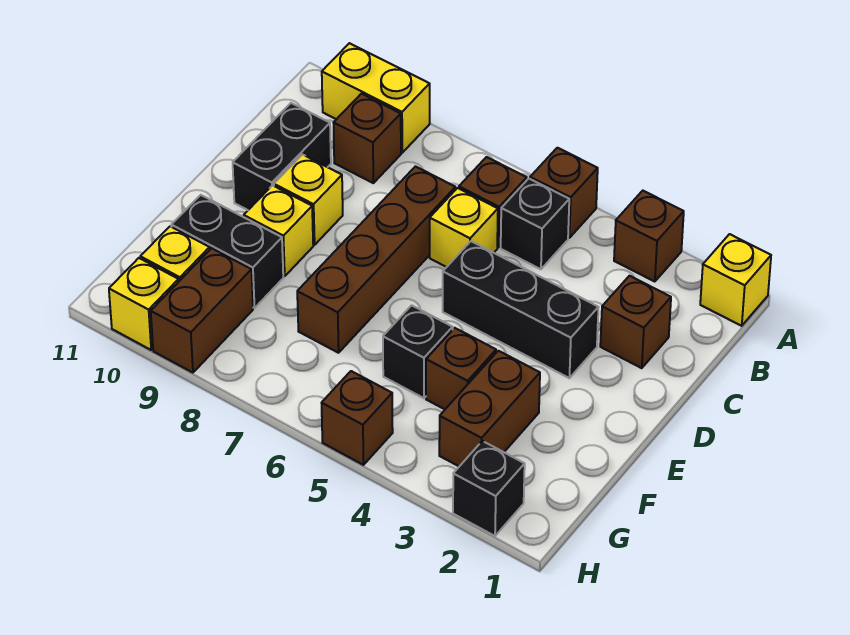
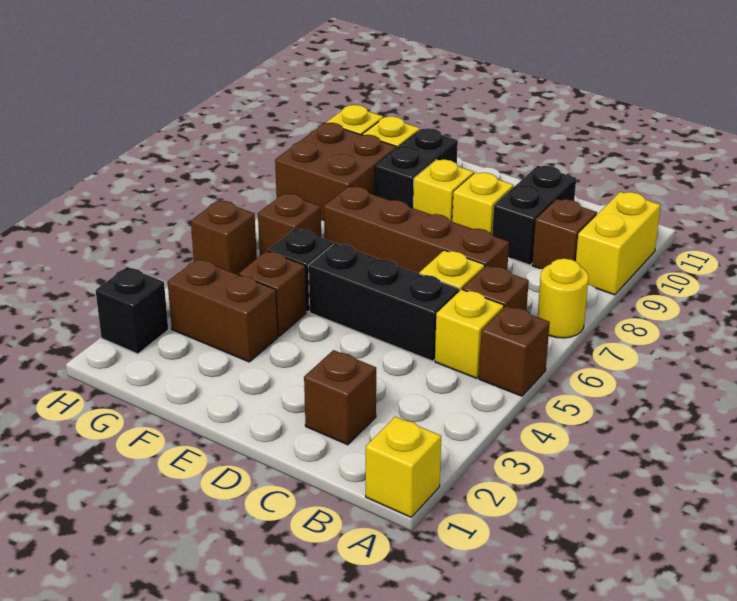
brown 1x1 brick [614,191,684,282] -> brown 1x1 brick moved to [258,193,321,255]
none -> yellow 1x1 round brick [538,259,588,338]
black 1x1 brick [501,179,569,269] -> yellow 1x1 brick [435,289,504,378]
black 1x2 brick [233,103,331,210] -> black 1x2 brick turned to [492,166,576,265]
black 1x3 brick [443,241,599,378] -> black 1x3 brick turned to [308,243,459,361]
brown 1x2 brick [151,248,253,373] -> brown 2x2 brick [275,123,397,221]

